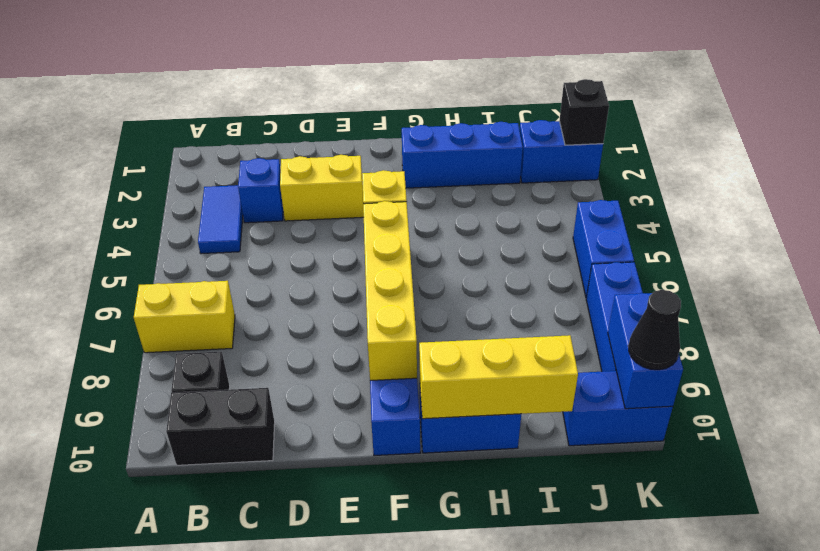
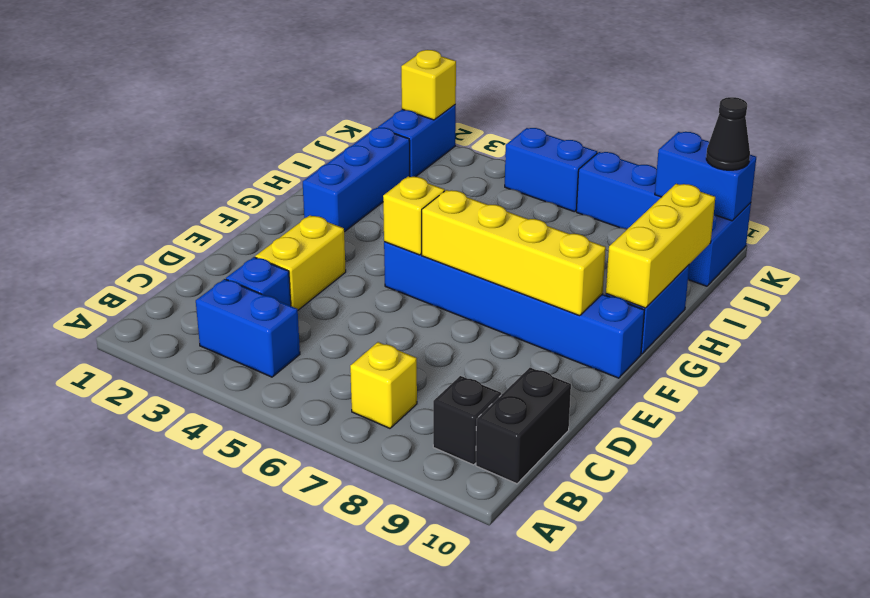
yellow 1x2 brick [134,281,235,353] -> yellow 1x1 brick [350,342,417,428]
blue 1x2 tile [198,185,243,254] -> blue 1x2 brick [196,279,300,377]
black 1x1 brick [559,79,609,145] -> yellow 1x1 brick [401,50,456,120]

